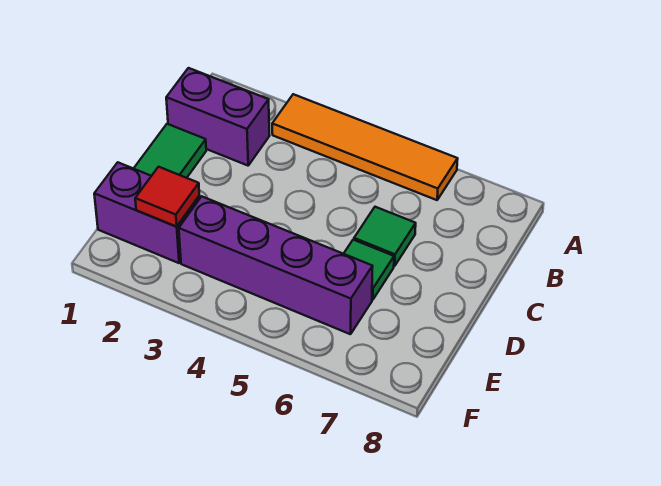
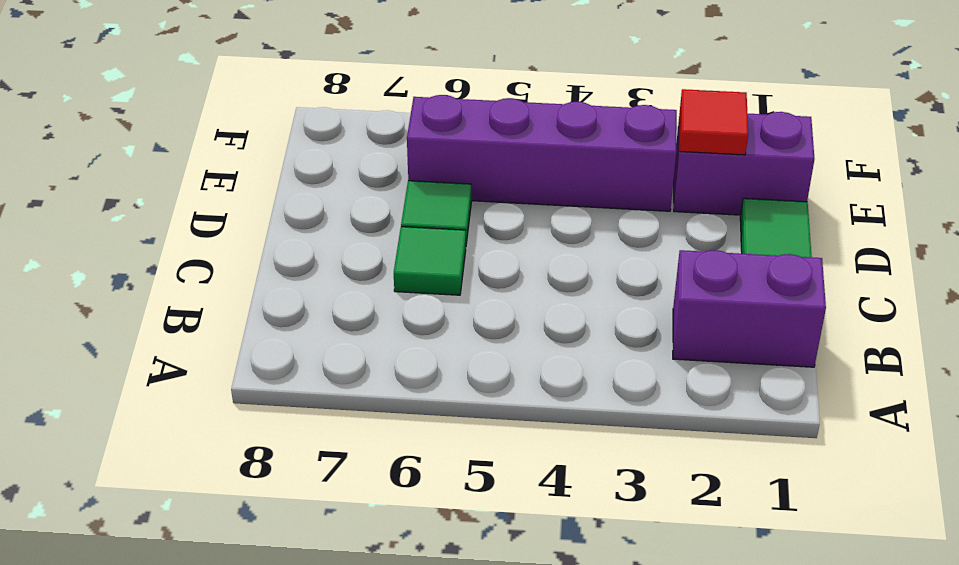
orange 1x4 tile [272,94,458,200] -> none

